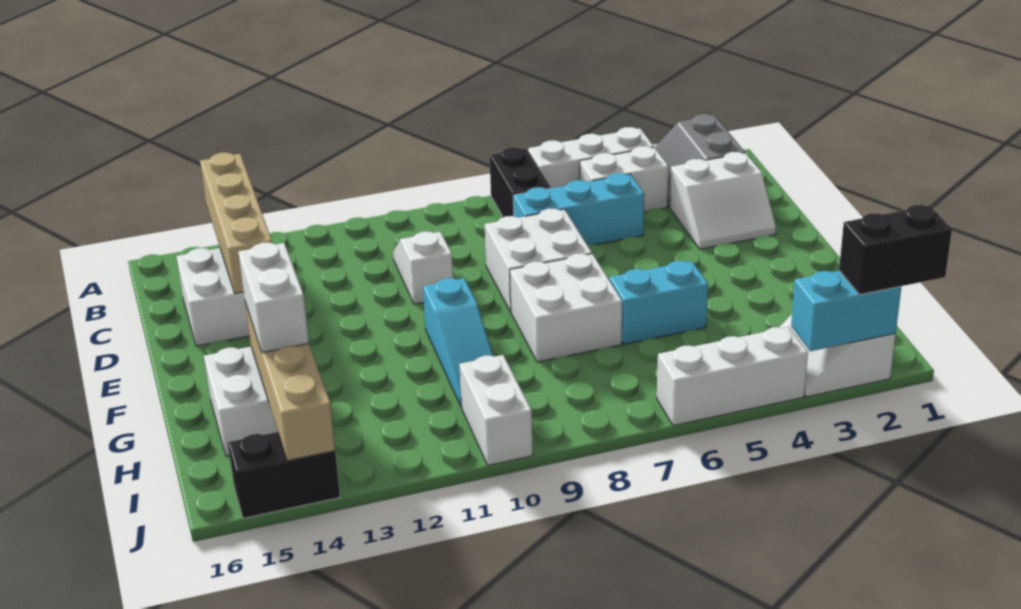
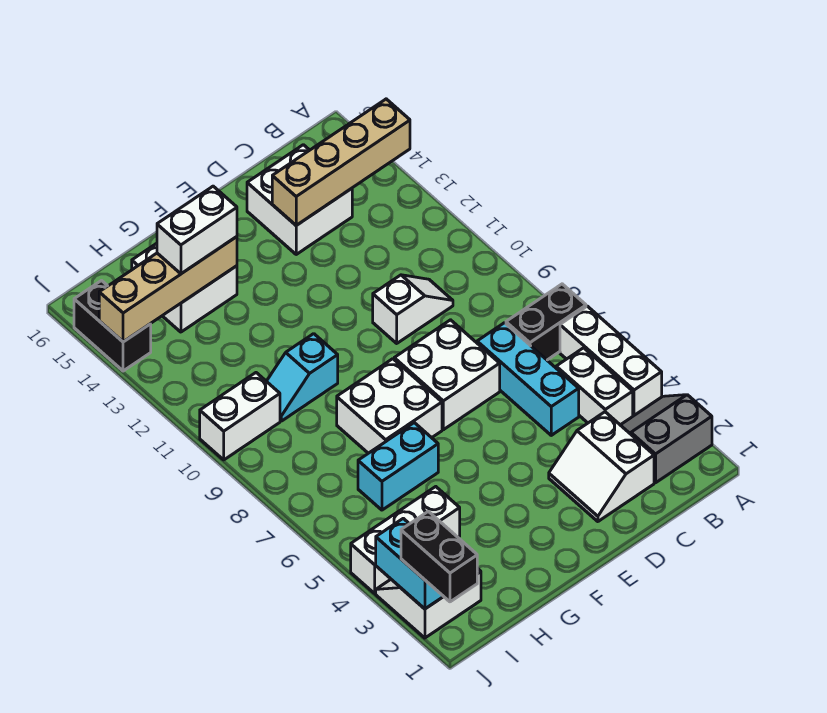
cyan 1x3 slope [423,278,493,407] -> cyan 1x2 slope [267,334,338,421]
cyan 1x2 brick [609,261,708,344] -> cyan 1x2 brick turned to [358,423,438,510]
white 1x3 brick [657,327,808,426] -> white 1x3 brick turned to [351,487,460,593]

